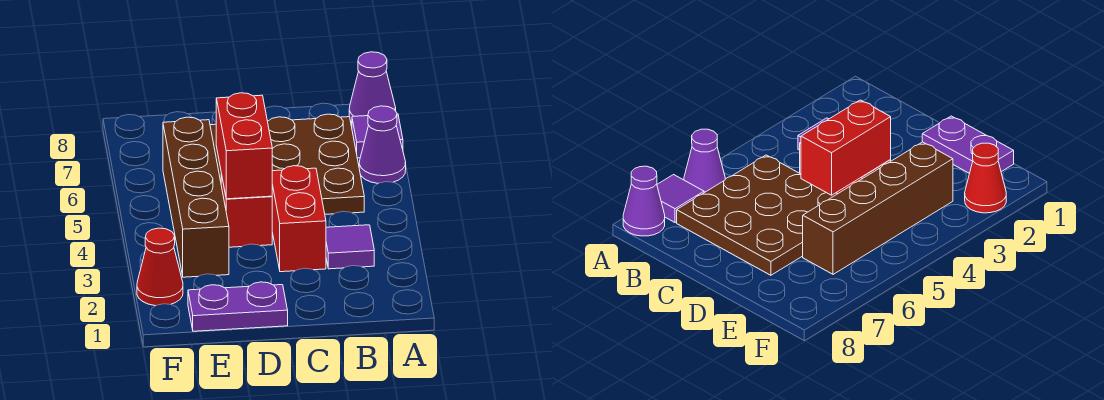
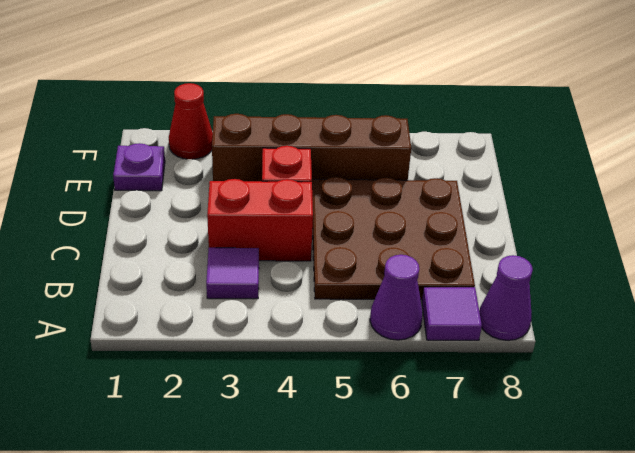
purple 1x2 plate [188,282,288,331] -> purple 1x1 plate [113,143,165,191]
red 1x2 brick [216,93,272,199] -> none

